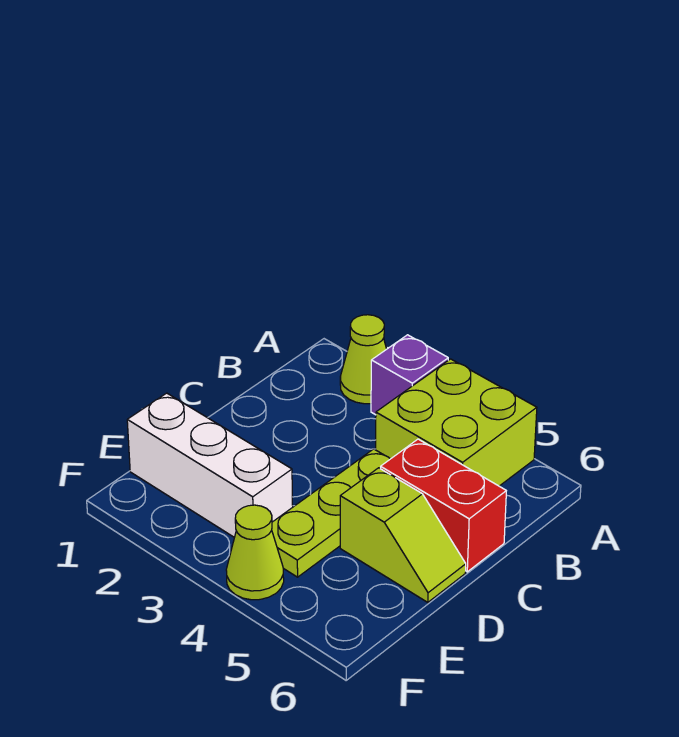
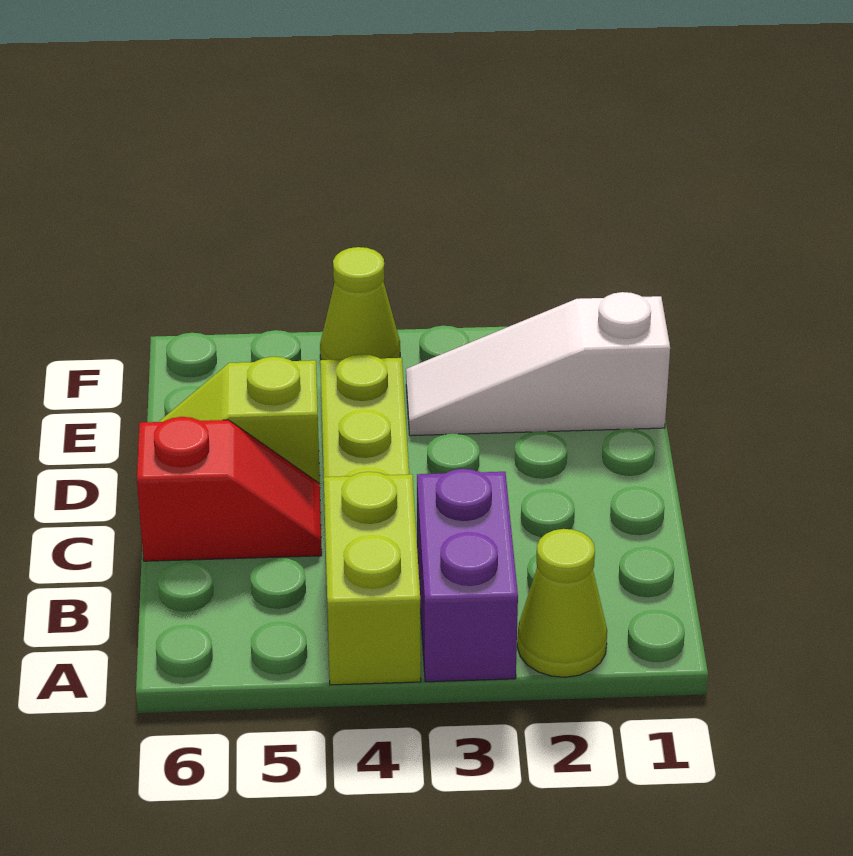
purple 1x1 brick [371,335,448,415] -> purple 1x2 brick [417,469,518,682]
lime 2x2 brick [376,359,537,486] -> lime 1x2 brick [324,472,421,685]
red 1x2 brick [381,439,506,572] -> red 1x2 slope [137,417,322,561]
white 1x3 brick [127,393,293,537] -> white 1x3 slope [406,292,670,436]

